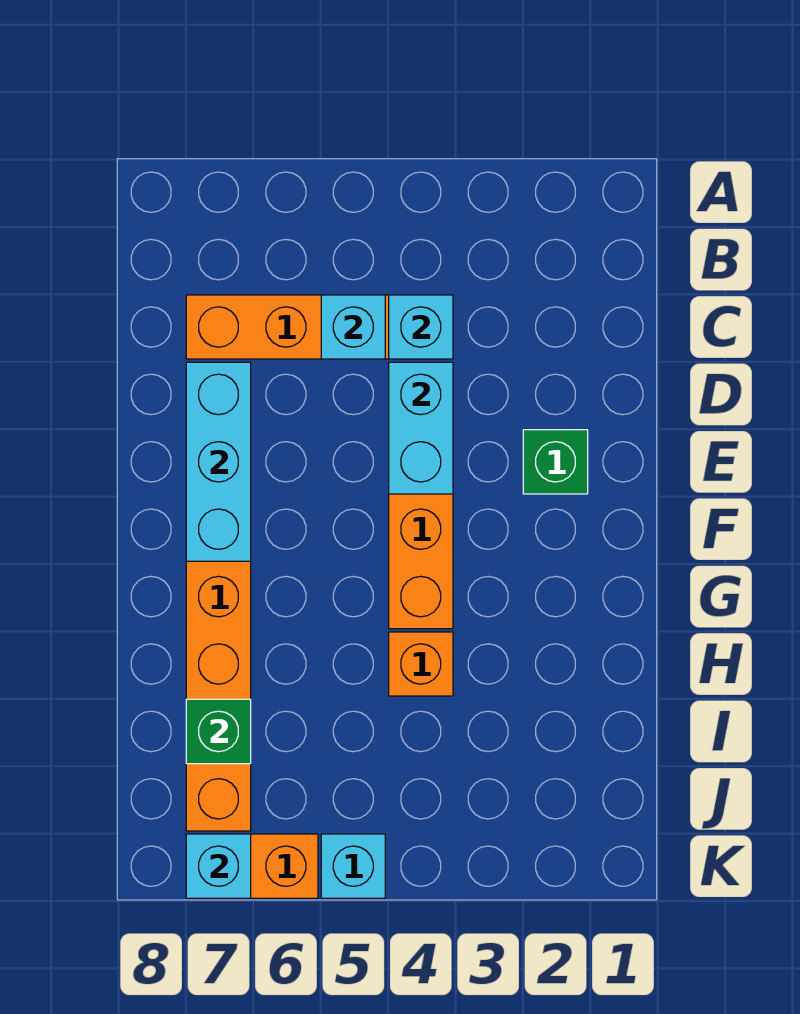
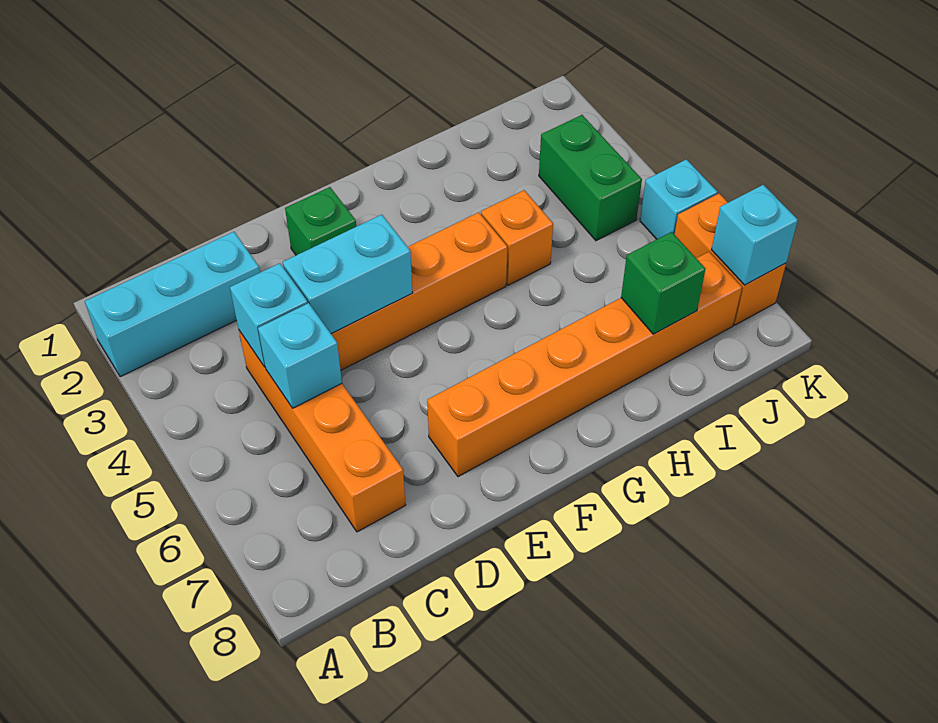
cyan 1x3 brick [186,362,251,561] -> cyan 1x3 brick moved to [85,232,260,377]
none -> green 1x2 brick [539,115,642,241]

